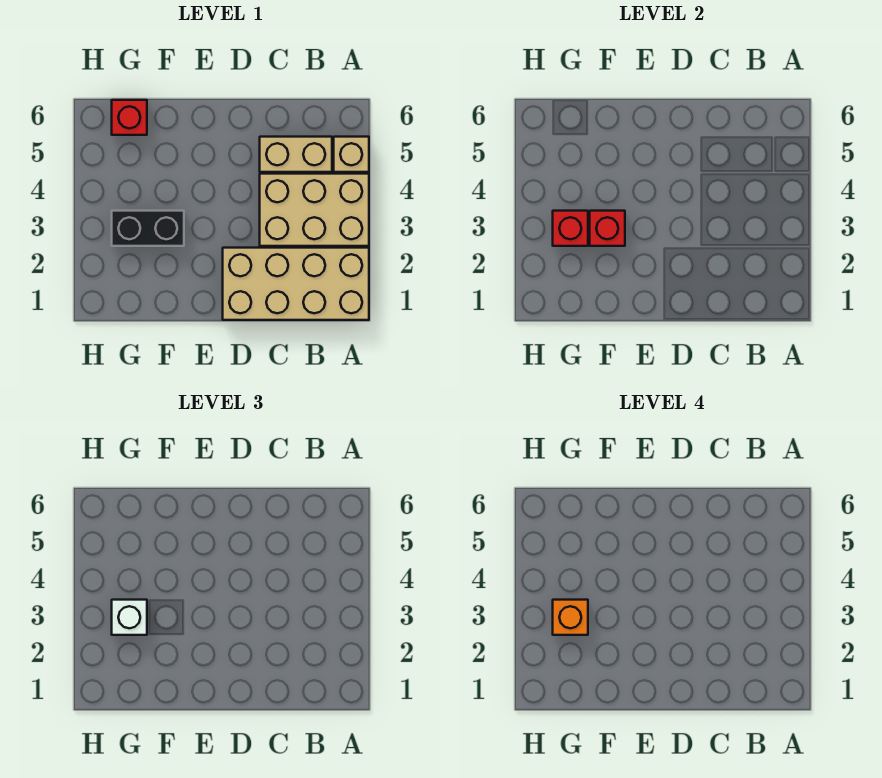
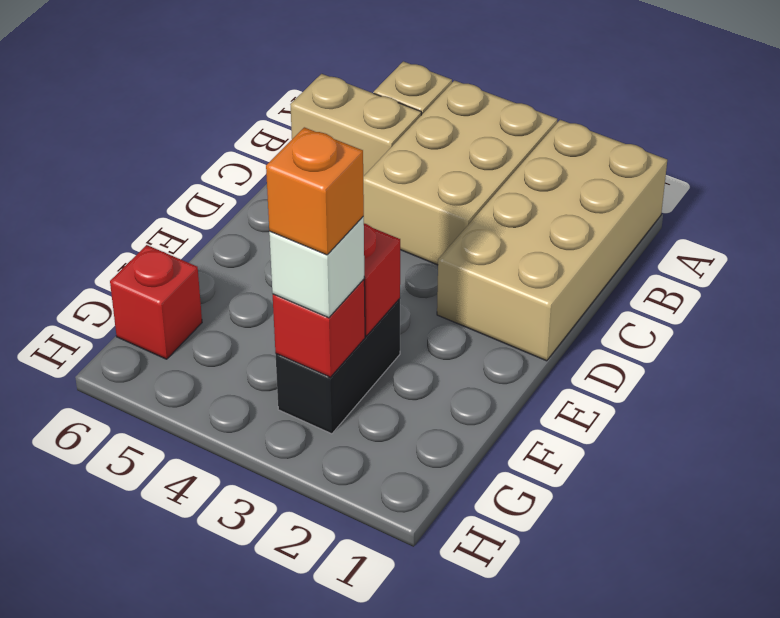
tan 1x2 brick [260,137,332,172] -> tan 1x2 brick turned to [290,74,421,176]

